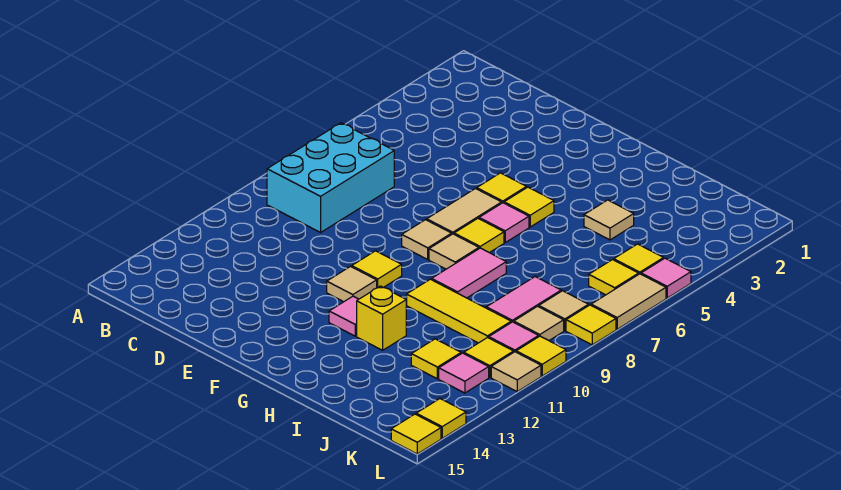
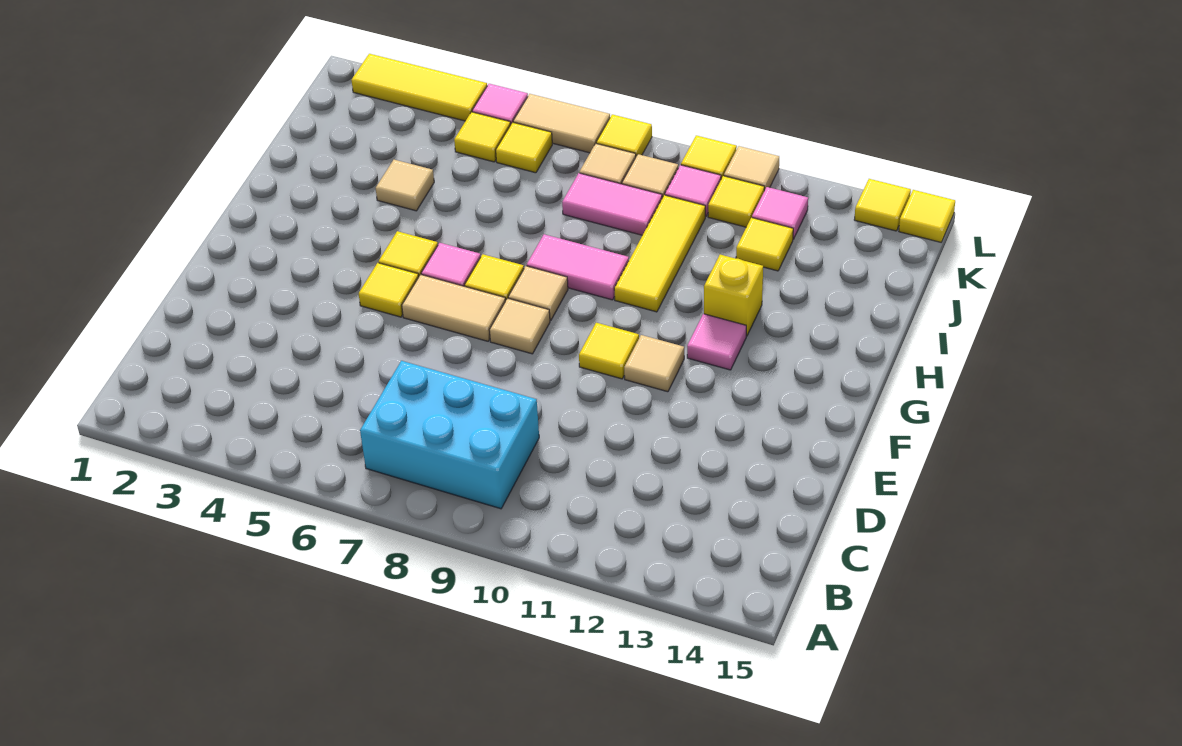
none -> yellow 1x3 tile [351,54,487,121]

